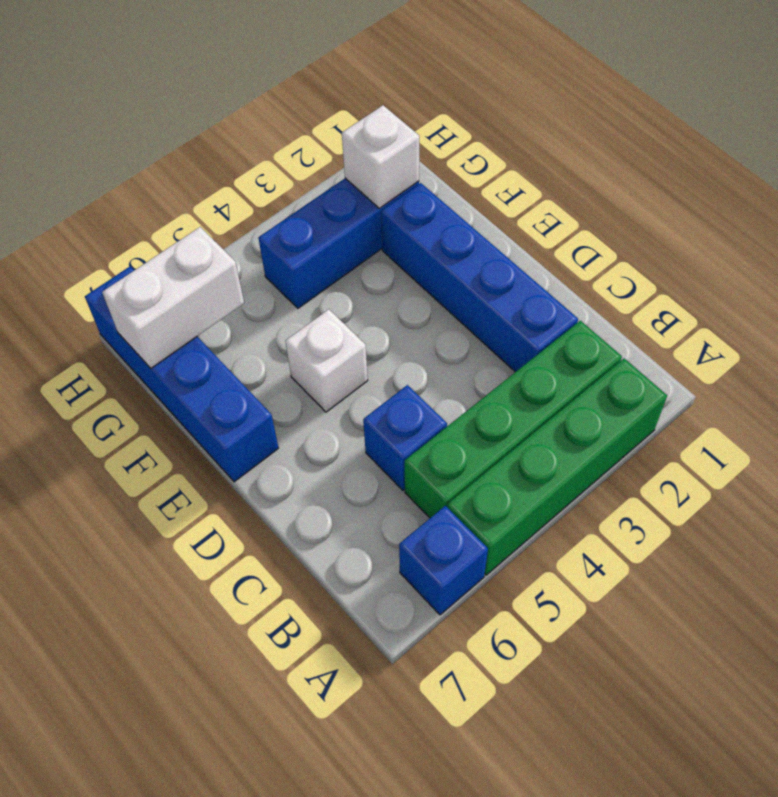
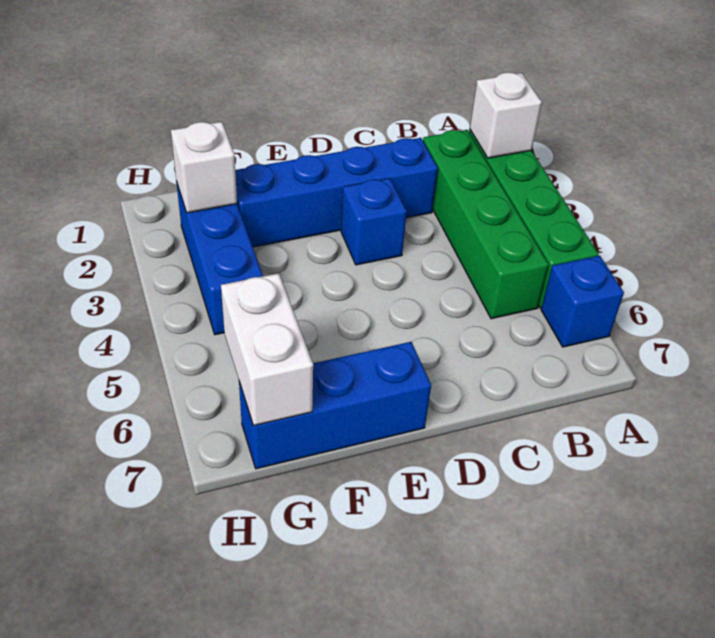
blue 1x1 brick [363,385,447,490] -> blue 1x1 brick moved to [341,178,407,265]
white 1x1 brick [285,309,368,412] -> white 1x1 brick moved to [470,72,542,158]
blue 1x4 brick [85,267,278,482] -> blue 1x3 brick [239,342,431,469]

